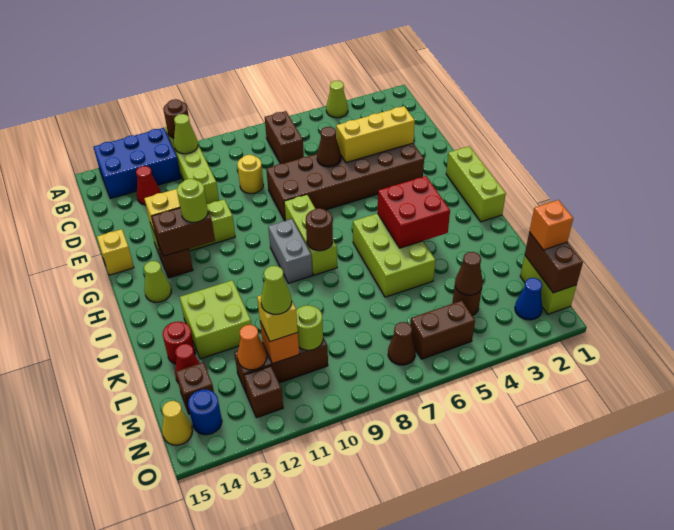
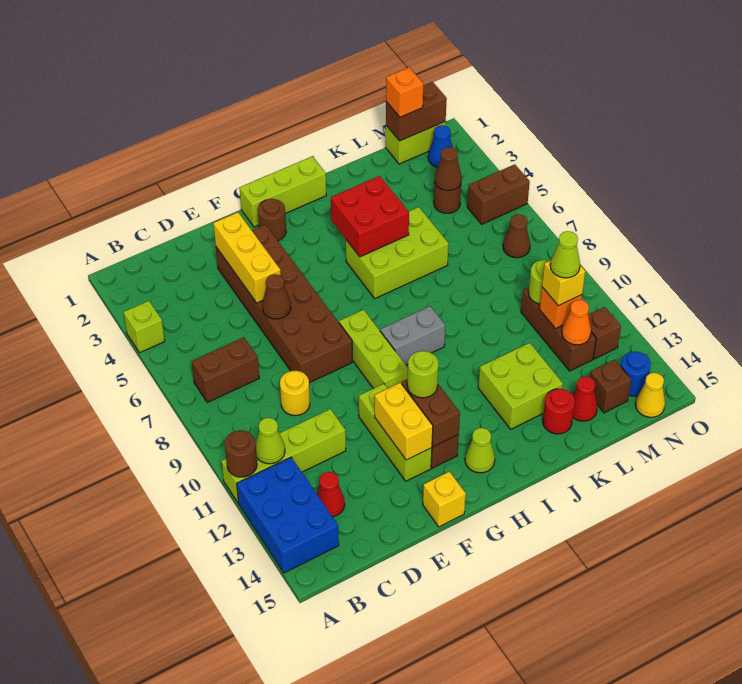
lime 1x1 cone [326,81,348,118] -> lime 1x1 brick [124,301,165,353]
lime 1x3 brick [284,195,337,275] -> lime 1x3 brick turned to [339,310,408,388]
brown 1x1 round brick [306,208,333,251] -> brown 1x1 round brick moved to [258,199,286,241]
brown 1x2 brick [410,301,475,359] -> brown 1x2 brick turned to [467,164,530,224]

